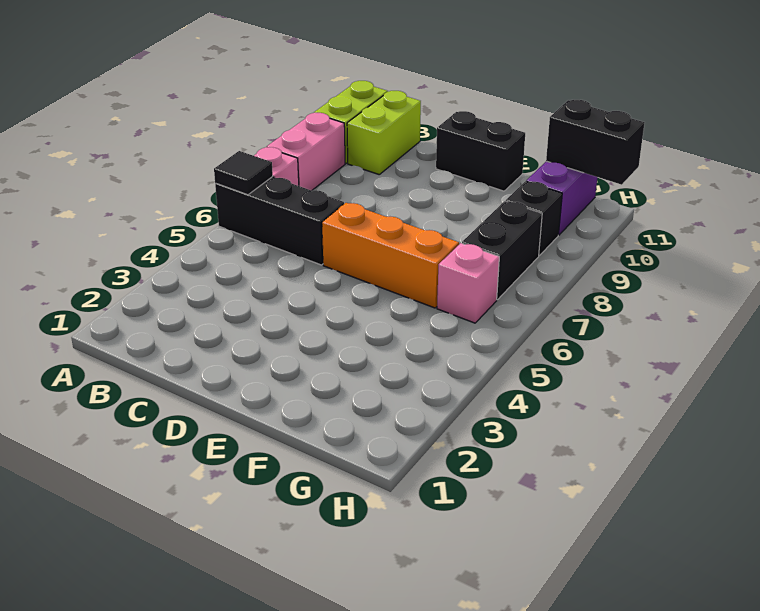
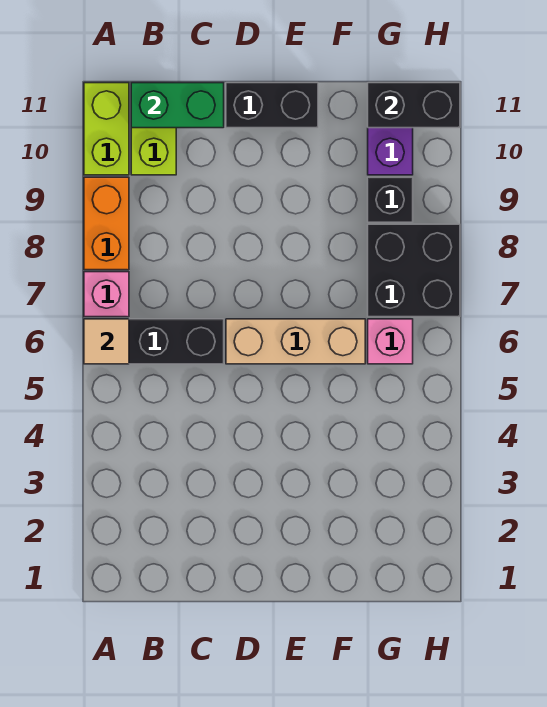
black 1x1 tile [214,151,273,195] -> tan 1x1 tile [84,319,129,364]
pink 1x2 brick [267,113,345,191] -> orange 1x2 brick [84,177,129,270]
none -> green 1x2 brick [131,83,224,128]
orange 1x3 brick [322,203,459,308] -> tan 1x3 brick [226,319,365,364]
black 1x2 brick [462,201,542,300] -> black 2x2 brick [368,224,460,317]

